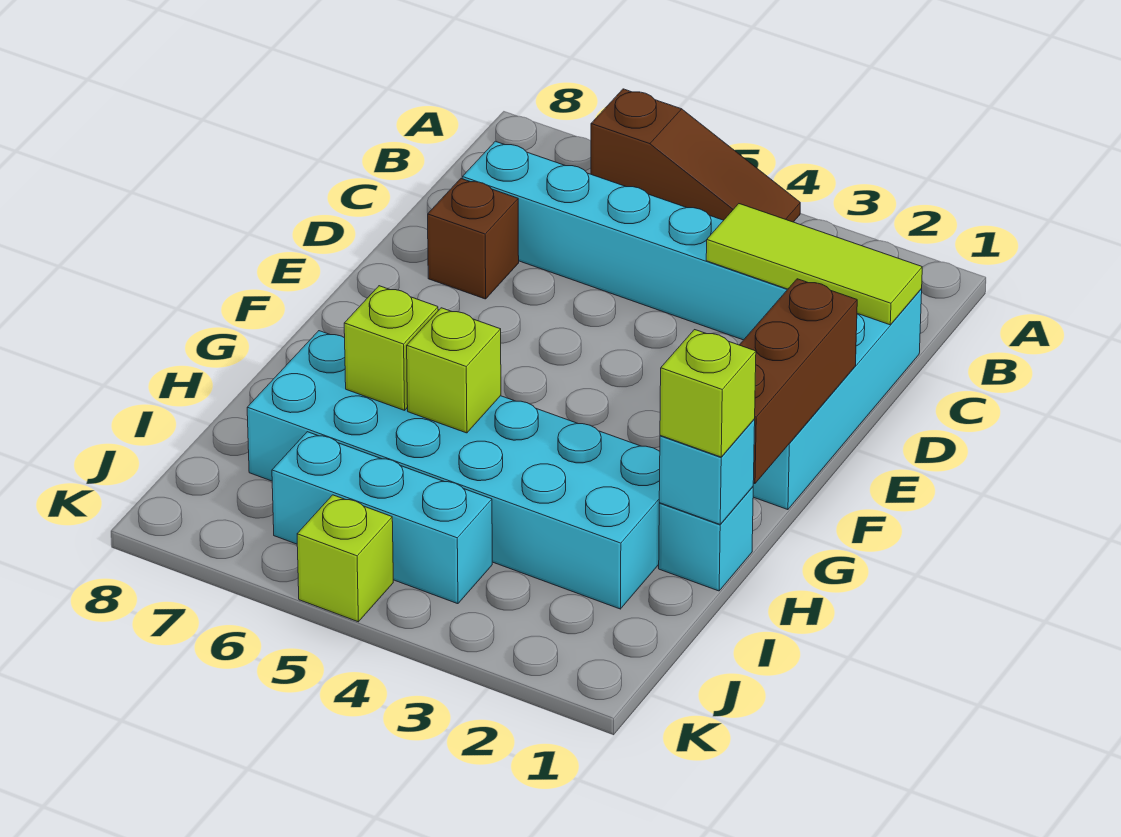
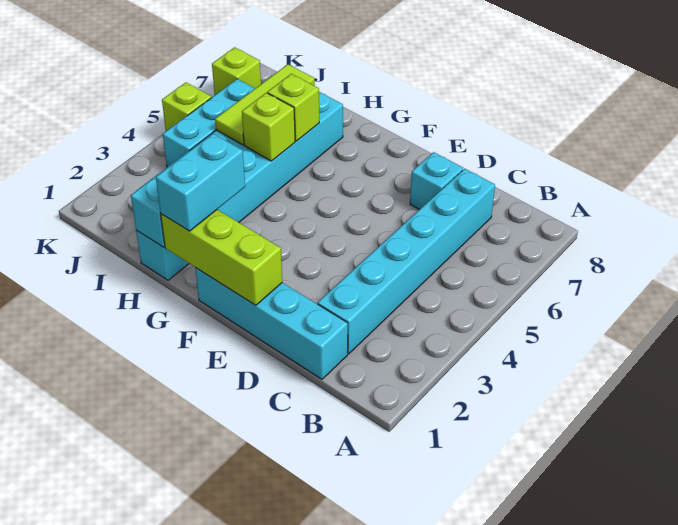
brown 1x3 slope [591,89,800,222] -> none
lime 1x3 tile [706,204,922,325] -> lime 1x3 tile moved to [215,64,315,145]
brown 1x1 brick [428,179,519,299] -> cyan 1x1 brick [410,152,463,210]
brown 1x3 brick [740,279,857,484] -> lime 1x3 brick [161,210,282,305]
none -> cyan 1x2 brick [156,134,245,231]
lime 1x1 brick [660,330,756,457] -> lime 1x1 brick moved to [212,47,261,95]

